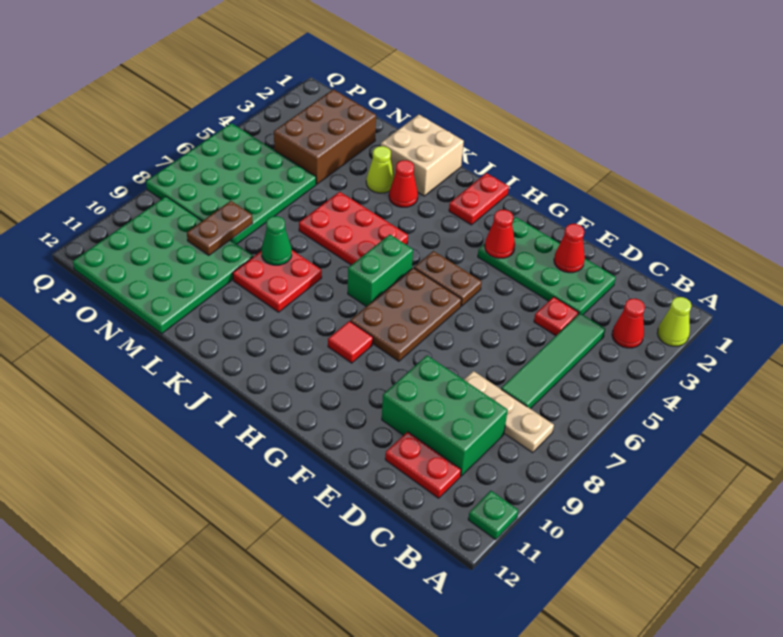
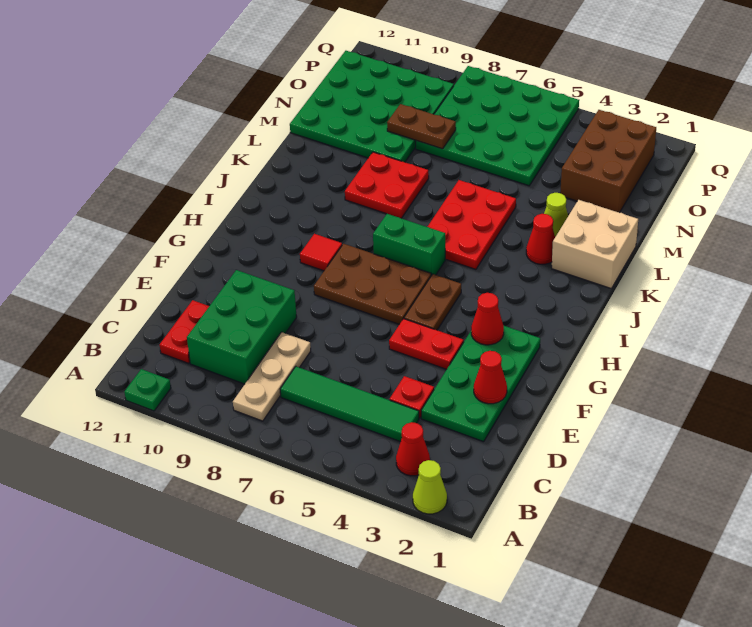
red 1x2 plate [449,173,509,225] -> red 1x2 plate moved to [389,319,464,369]
green 1x1 cone [261,216,292,265] -> none
brown 2x3 brick [274,89,376,184] -> brown 2x3 brick turned to [560,110,656,213]

